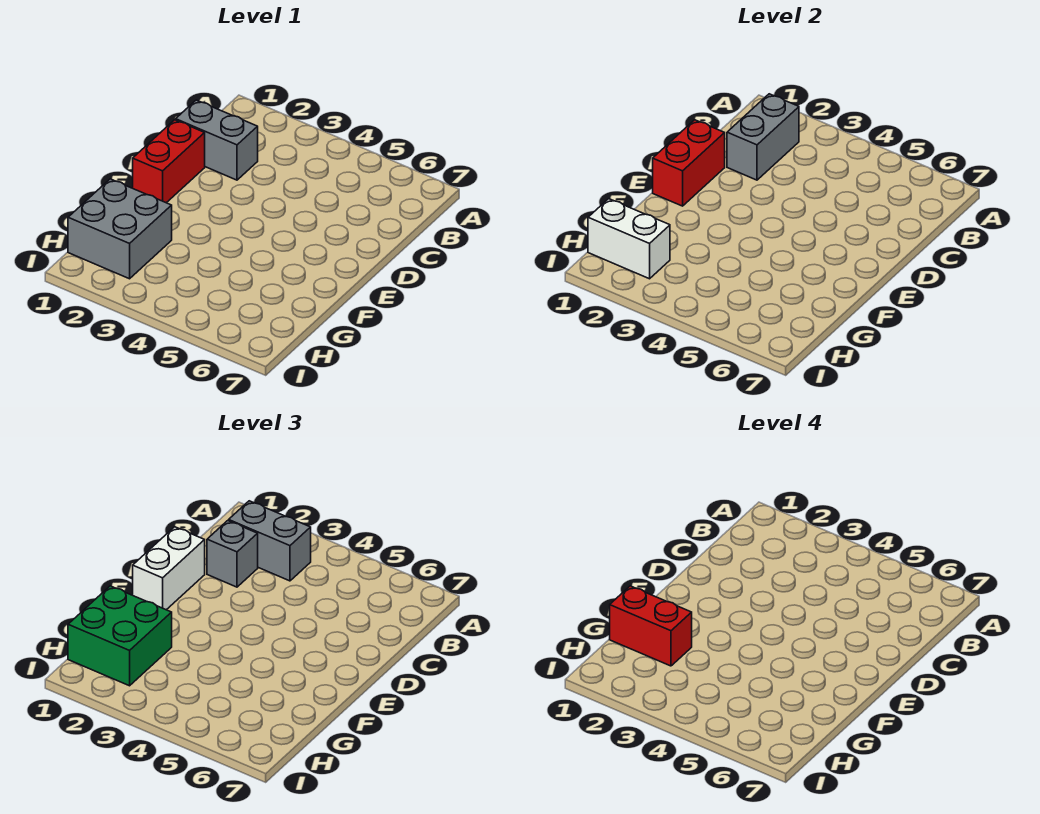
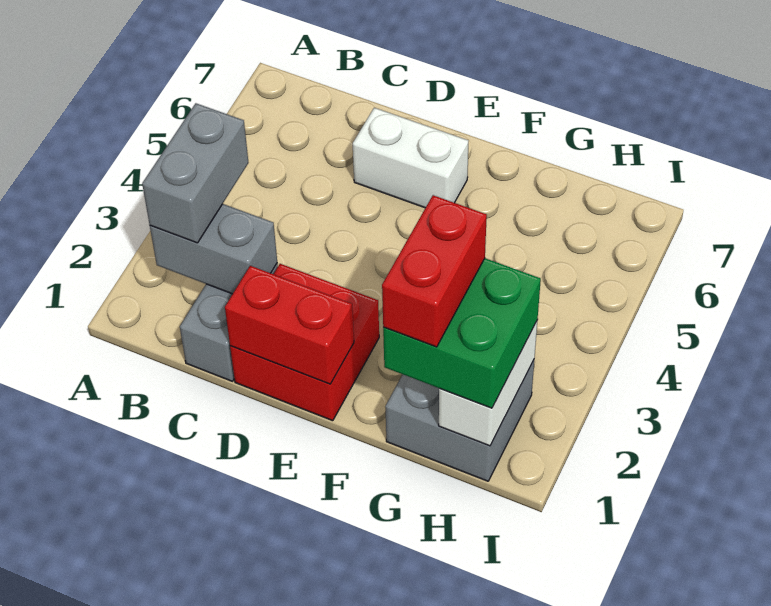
grey 1x1 brick [207,521,258,587] -> none
red 1x2 brick [133,120,205,203] -> red 2x2 brick [230,264,379,421]
white 1x2 brick [133,527,205,610] -> white 1x2 brick moved to [353,108,468,208]

